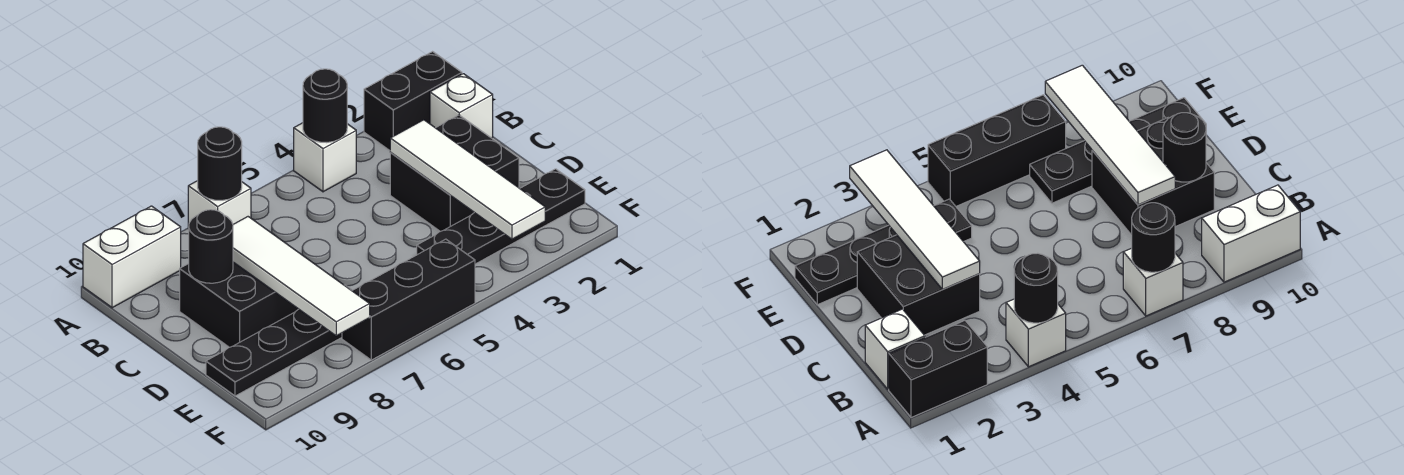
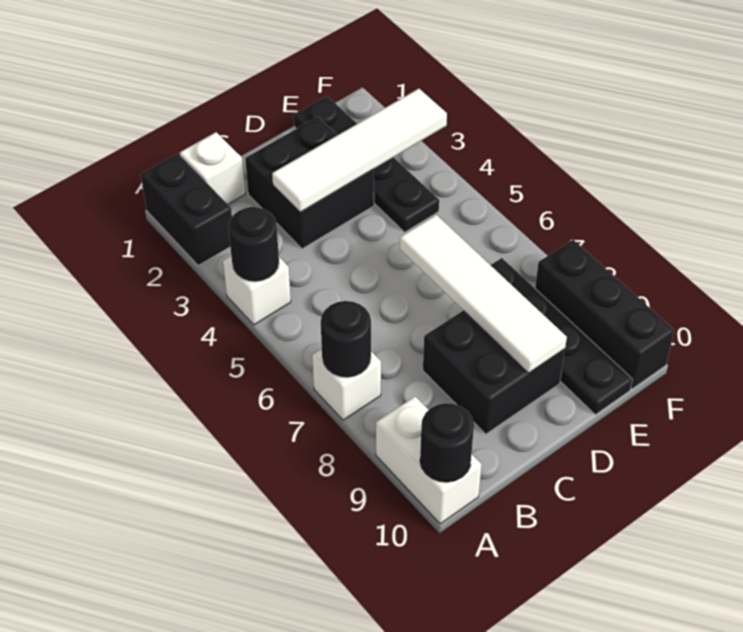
white 1x4 tile [233,217,370,336] -> white 1x4 tile turned to [400,215,567,373]
black 1x1 round brick [189,210,233,283] -> black 1x1 round brick moved to [420,403,474,482]
black 1x3 brick [342,239,475,360] -> black 1x3 brick moved to [535,240,674,389]

